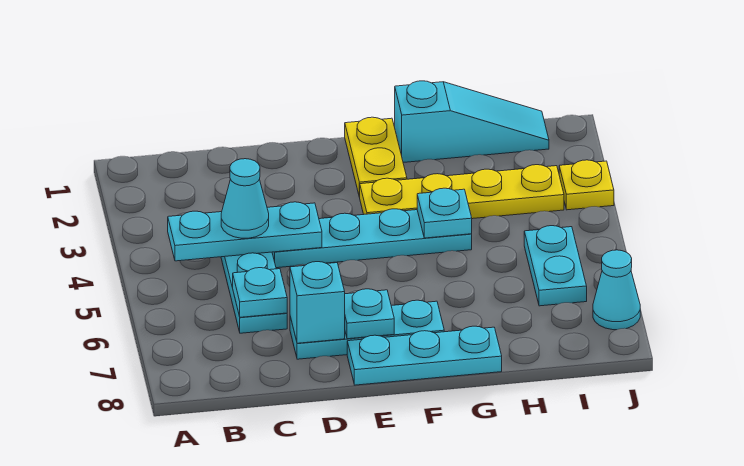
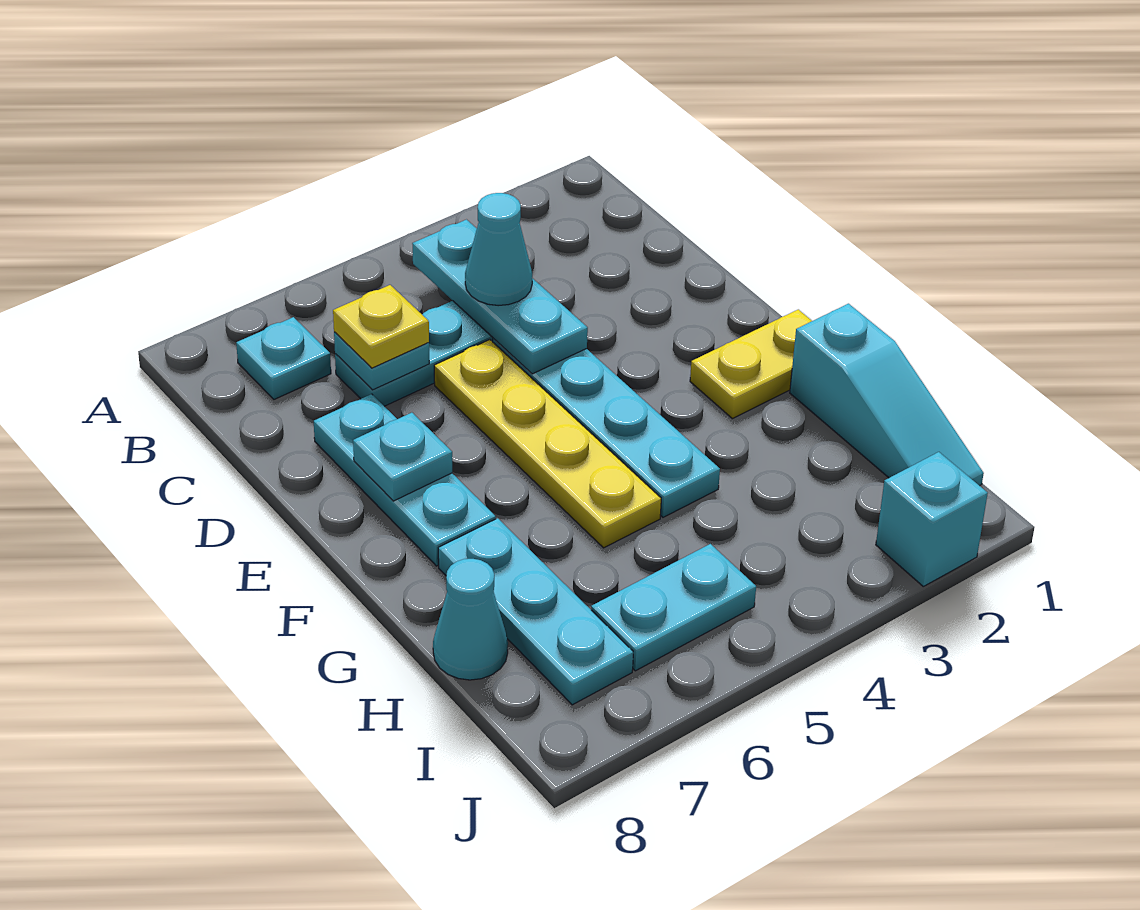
cyan 1x1 brick [290,262,345,343] -> cyan 1x1 brick moved to [876,452,988,586]
cyan 1x3 plate [347,326,502,385] -> cyan 1x3 plate moved to [438,518,633,705]
yellow 1x4 plate [360,165,564,219] -> yellow 1x4 plate moved to [434,340,661,548]
cyan 1x1 plate [417,188,472,238] -> cyan 1x1 plate moved to [236,317,331,399]
yellow 1x1 plate [559,160,614,210] -> yellow 1x1 plate moved to [333,285,429,368]
cyan 1x1 cone [593,250,640,330] -> cyan 1x1 cone moved to [433,559,508,680]

